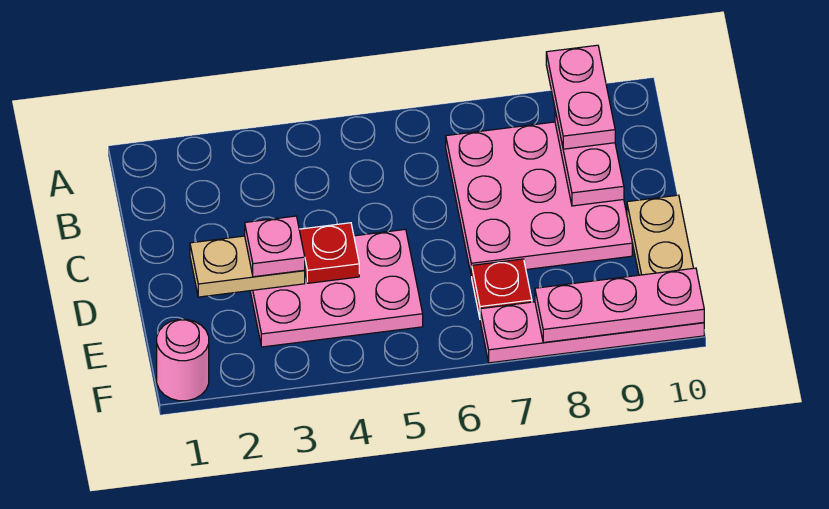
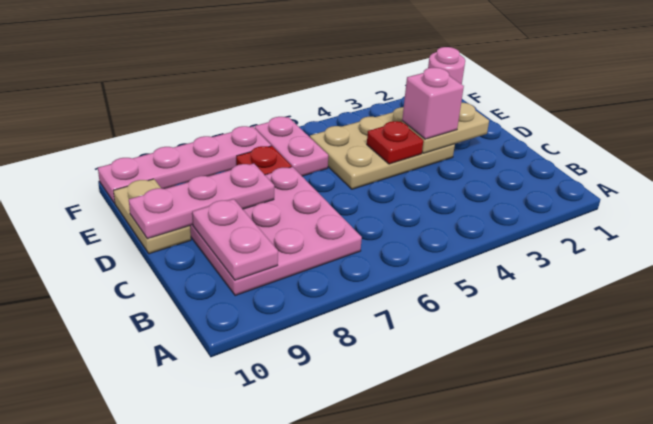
pink 1x2 plate [546,45,615,149] -> pink 1x2 plate moved to [255,117,328,176]
pink 2x3 plate [250,229,423,347] -> tan 2x3 plate [310,107,455,189]
pink 1x1 plate [245,216,305,277] -> pink 1x1 brick [402,68,464,139]
pink 1x3 plate [535,268,704,343] -> pink 1x3 plate moved to [129,164,274,239]

